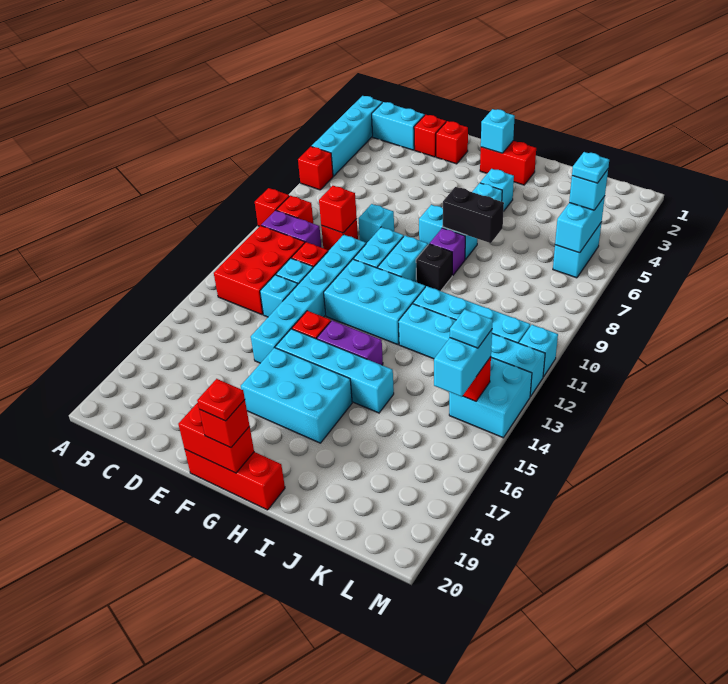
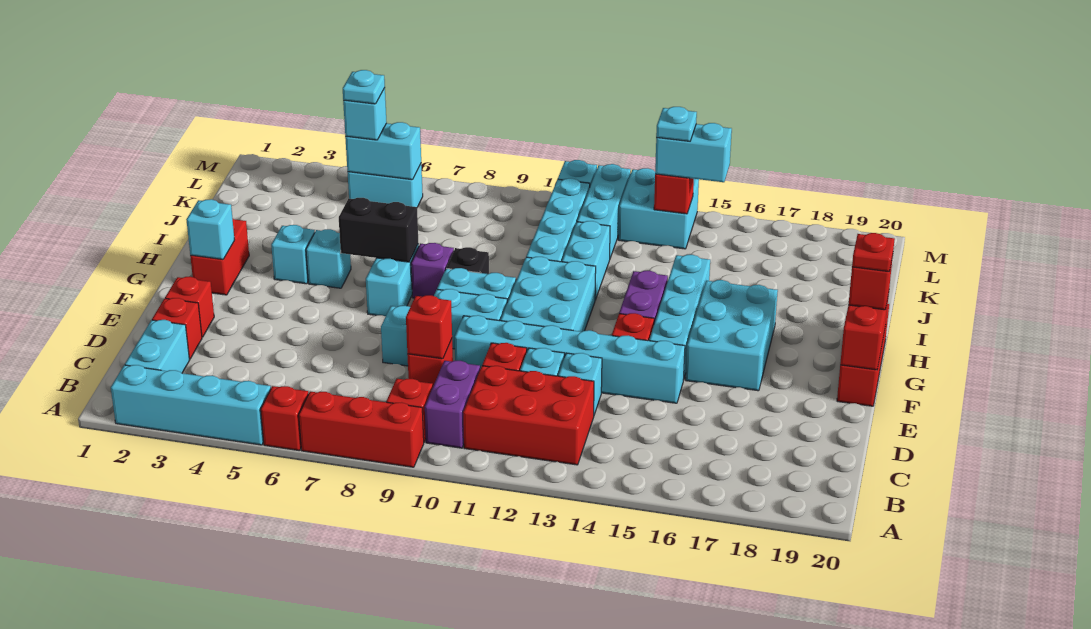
red 1x1 brick [255,188,289,226] -> red 1x3 brick [299,392,424,467]
black 1x2 brick [443,187,504,243] -> black 1x2 brick turned to [339,198,418,262]

